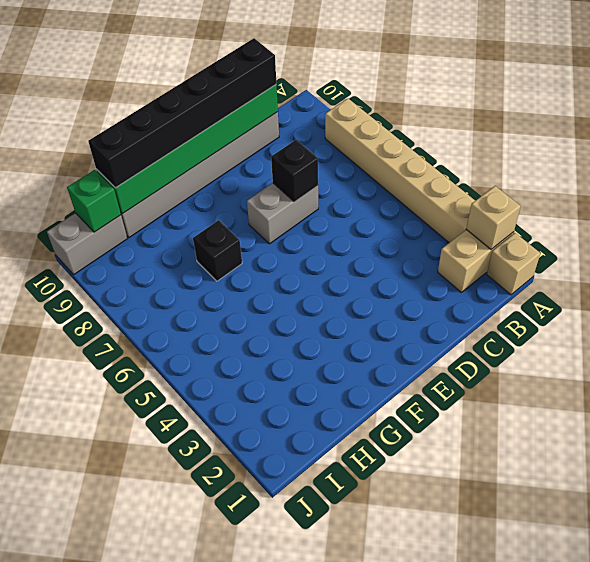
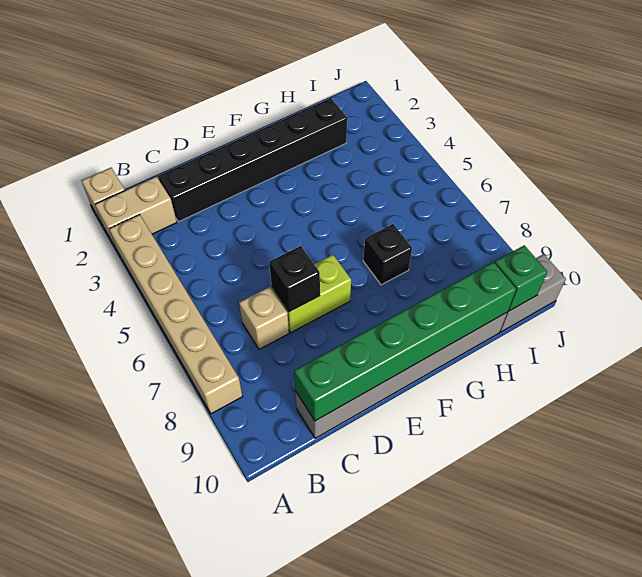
tan 1x1 brick [467,186,521,249] -> tan 1x1 brick moved to [239,286,289,349]
black 1x6 brick [88,38,276,188] -> black 1x6 brick moved to [158,98,347,222]
grey 1x2 brick [247,183,318,244] -> lime 1x2 brick [272,255,351,332]

